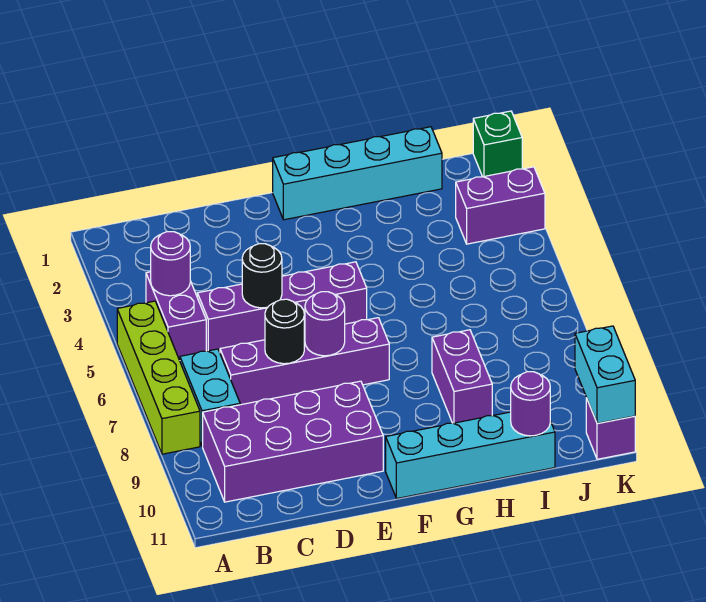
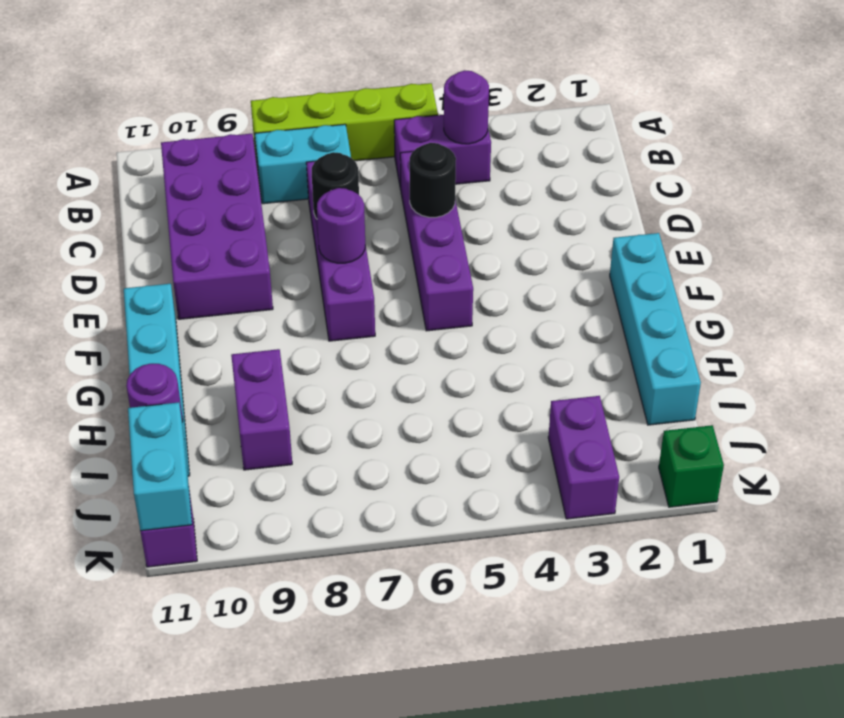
purple 1x2 brick [432,330,492,423] -> purple 1x2 brick turned to [231,349,292,470]
cyan 1x2 brick [575,326,635,423] -> cyan 1x2 brick turned to [128,402,192,531]

